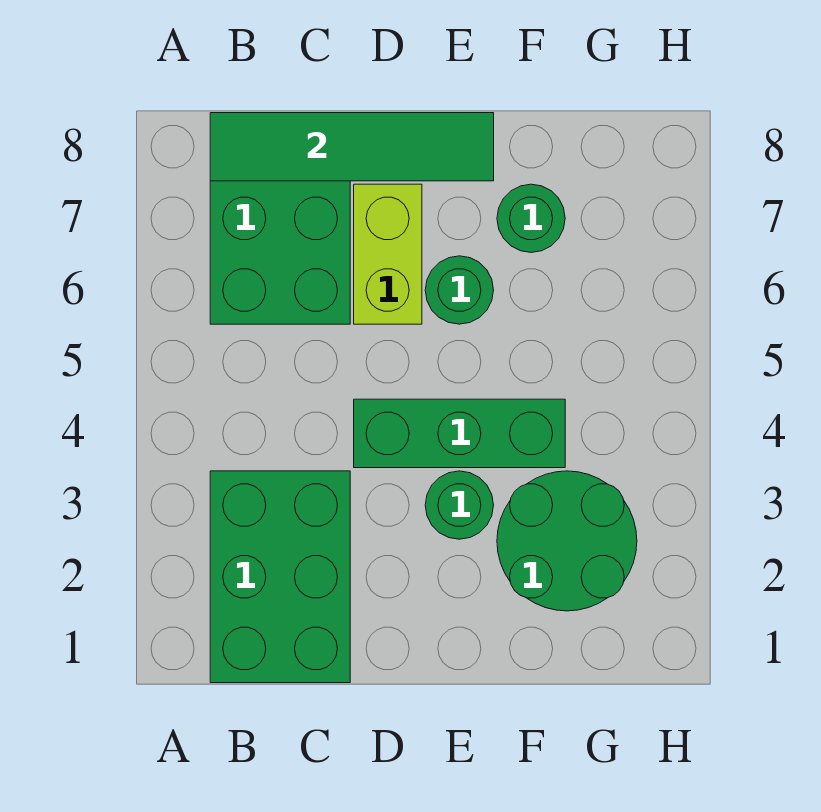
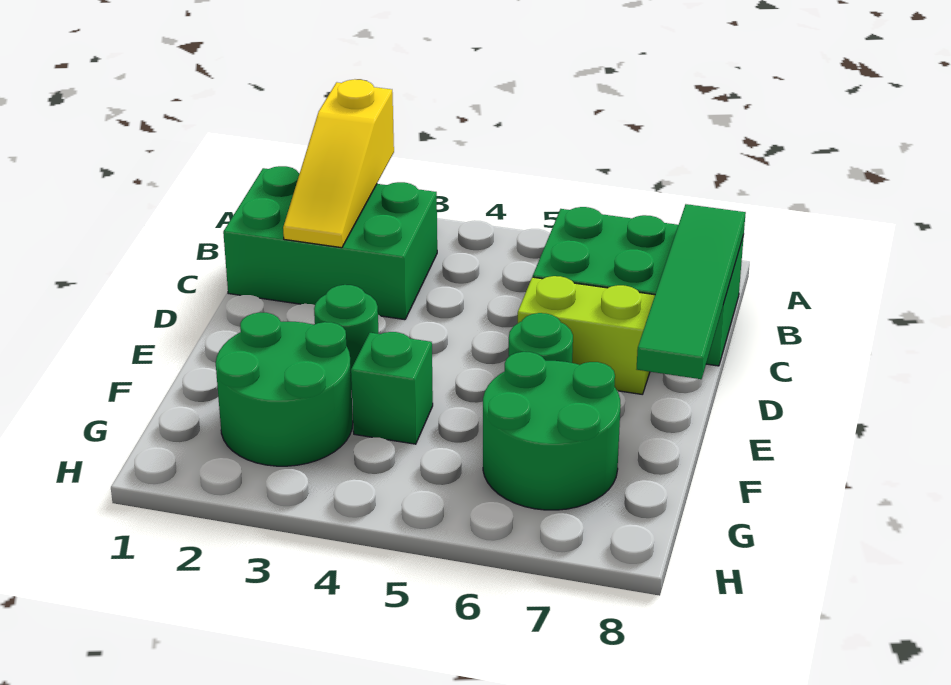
none -> yellow 1x3 slope [283,79,394,248]
green 1x3 brick [354,399,565,468] -> green 1x1 brick [351,332,433,444]
green 1x1 round brick [497,184,565,252] -> green 2x2 round brick [483,352,621,510]

